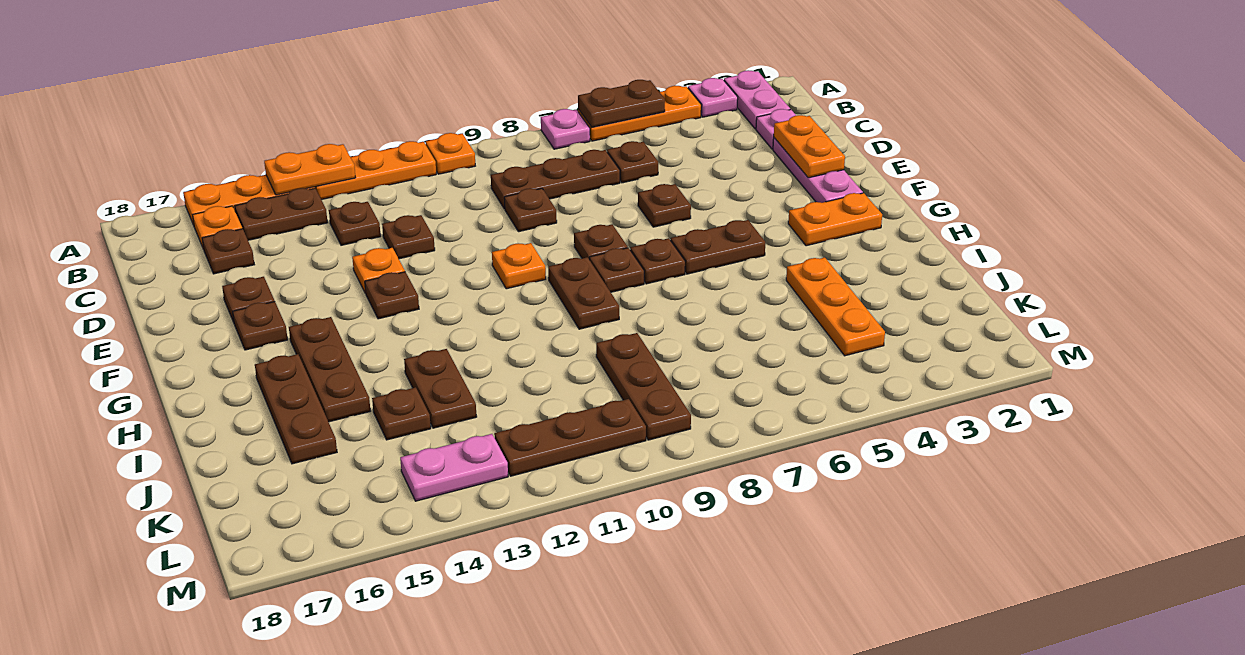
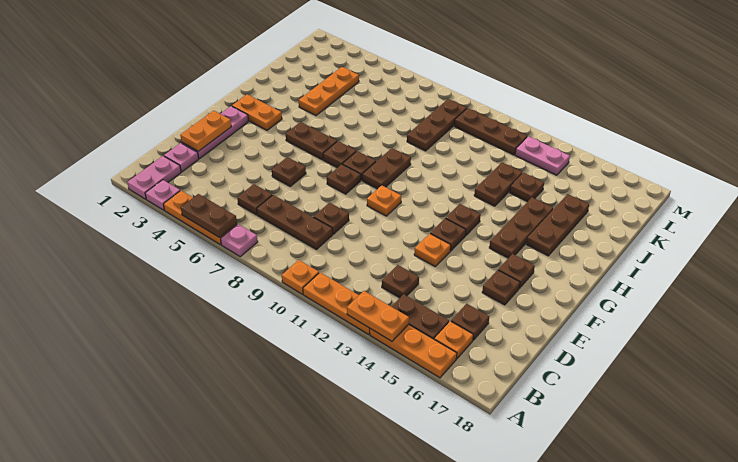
brown 1x1 plate [382,215,435,259] -> brown 1x1 plate moved to [446,204,481,236]

